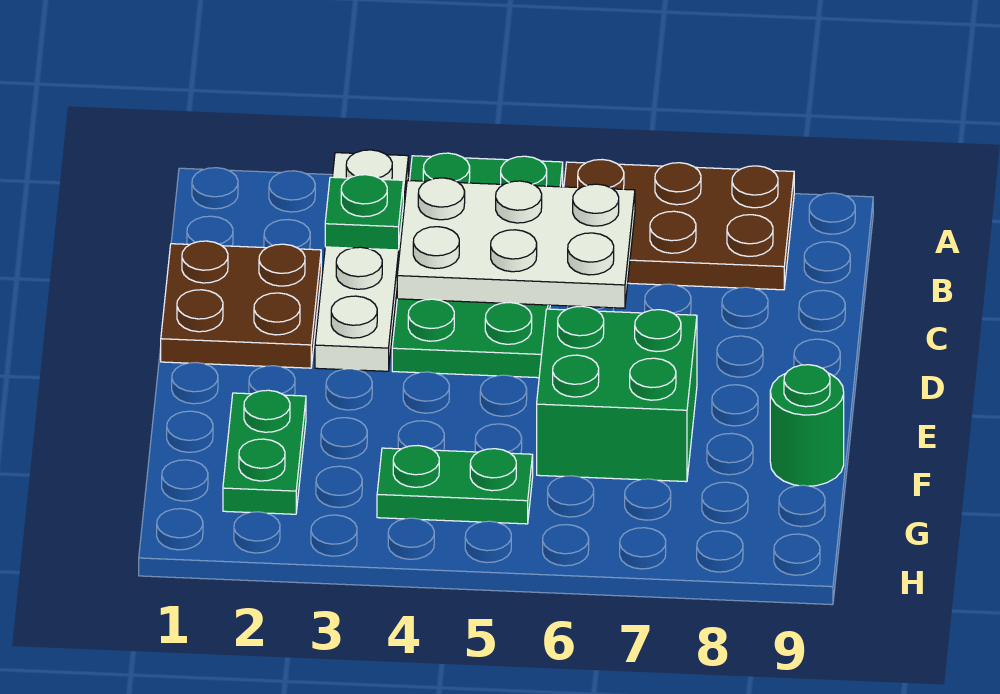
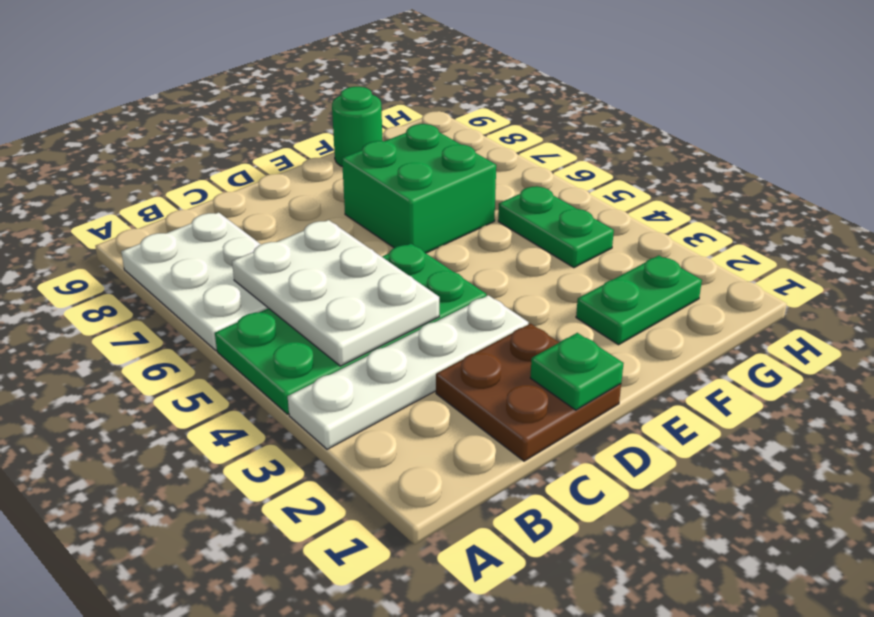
brown 2x3 plate [564,160,794,290] -> white 2x3 plate [121,212,268,350]
green 1x1 plate [325,175,403,250] -> green 1x1 plate moved to [530,333,624,410]

